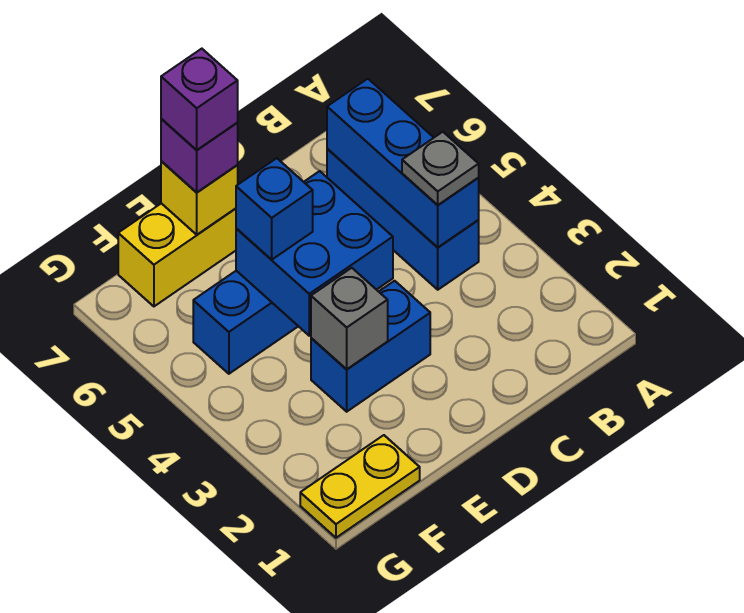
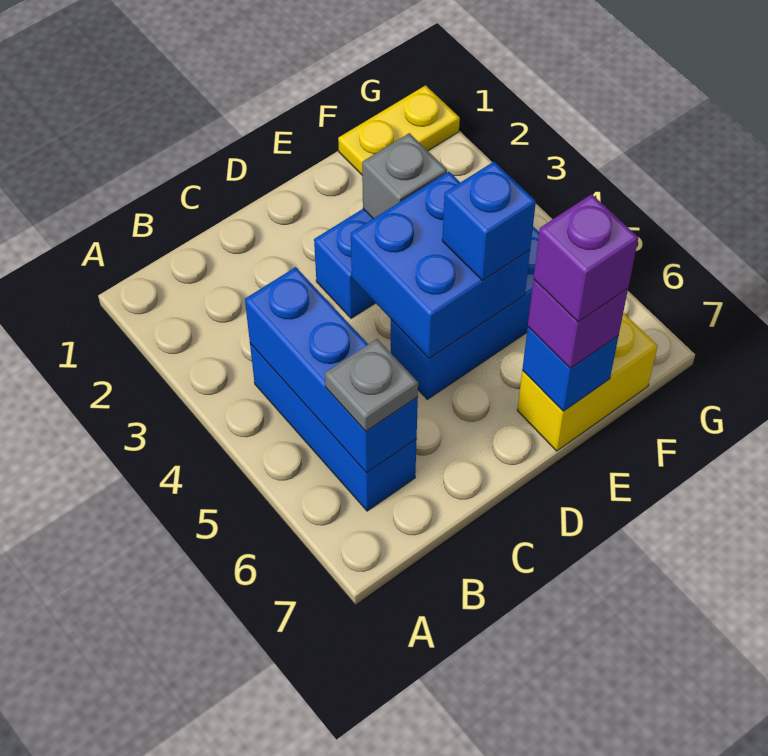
grey 1x1 plate [402,132,479,205] -> grey 1x1 plate moved to [325,339,418,431]
yellow 1x1 brick [161,161,238,235] -> blue 1x1 brick [522,327,618,411]

